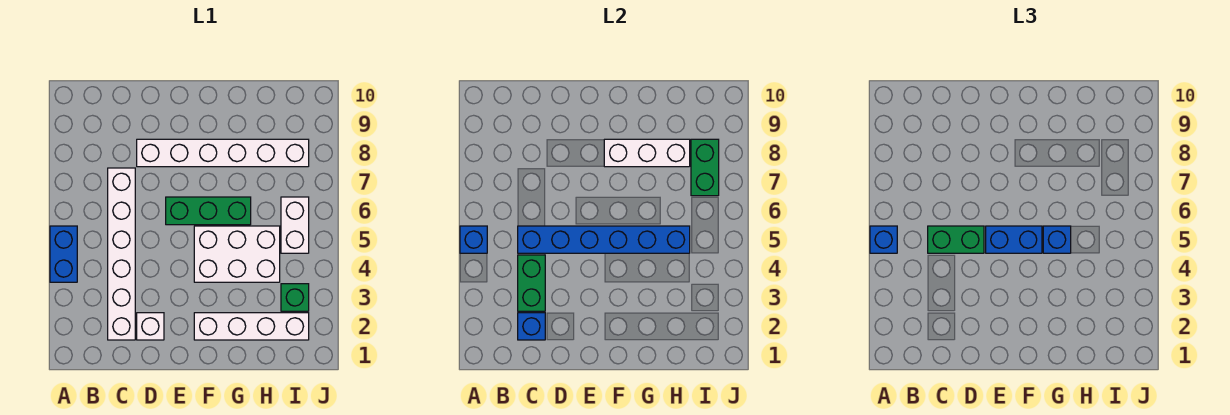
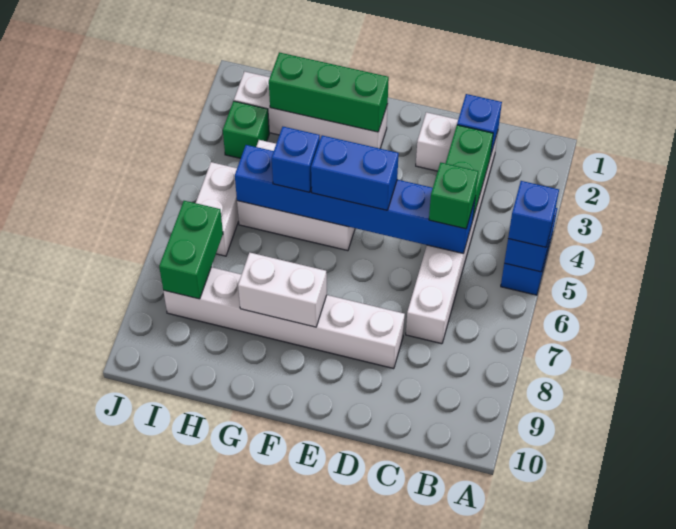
green 1x2 brick [928,226,984,253] -> green 1x1 brick [429,163,478,229]
green 1x3 brick [166,197,251,225] -> green 1x3 brick moved to [269,52,389,132]
white 1x3 brick [604,139,690,167] -> white 1x2 brick [238,253,327,327]

